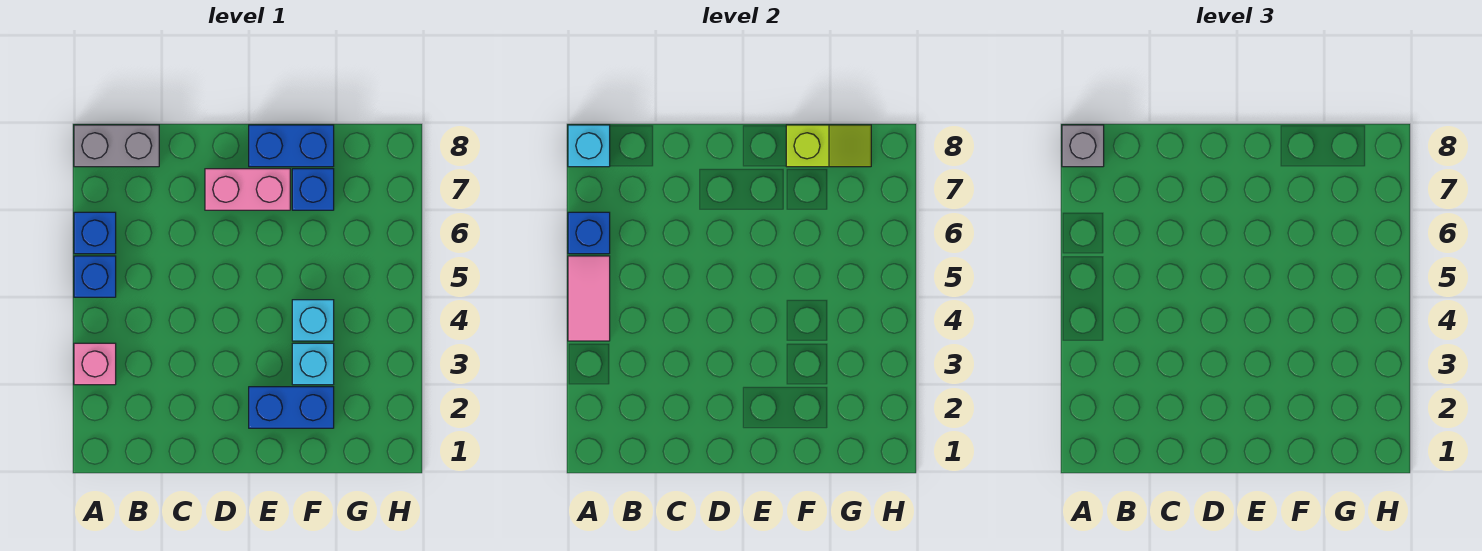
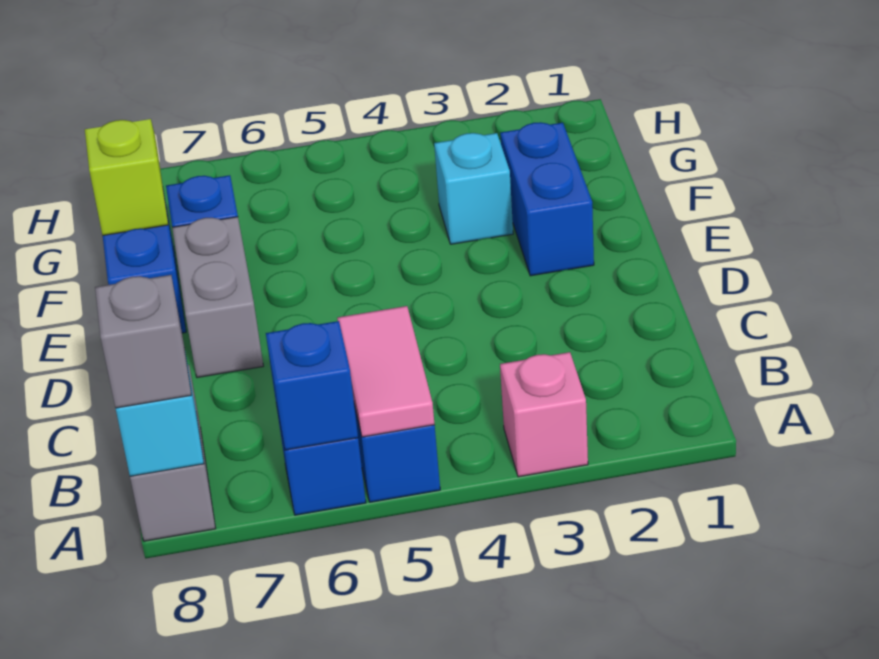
pink 1x2 tile [568,256,610,341] -> pink 1x2 tile turned to [337,306,435,437]
pink 1x2 brick [205,169,290,210] -> grey 1x2 brick [172,217,263,378]
cyan 1x1 brick [292,300,334,341] -> none

